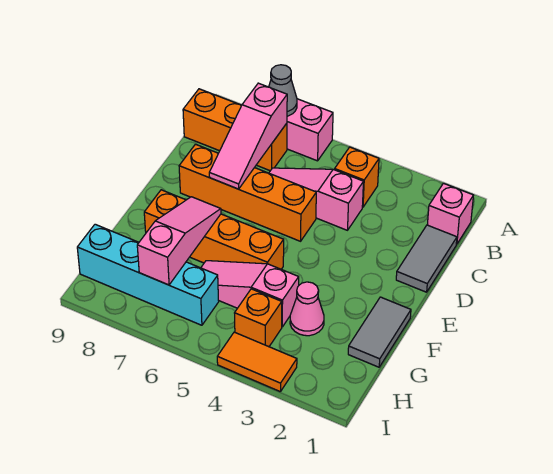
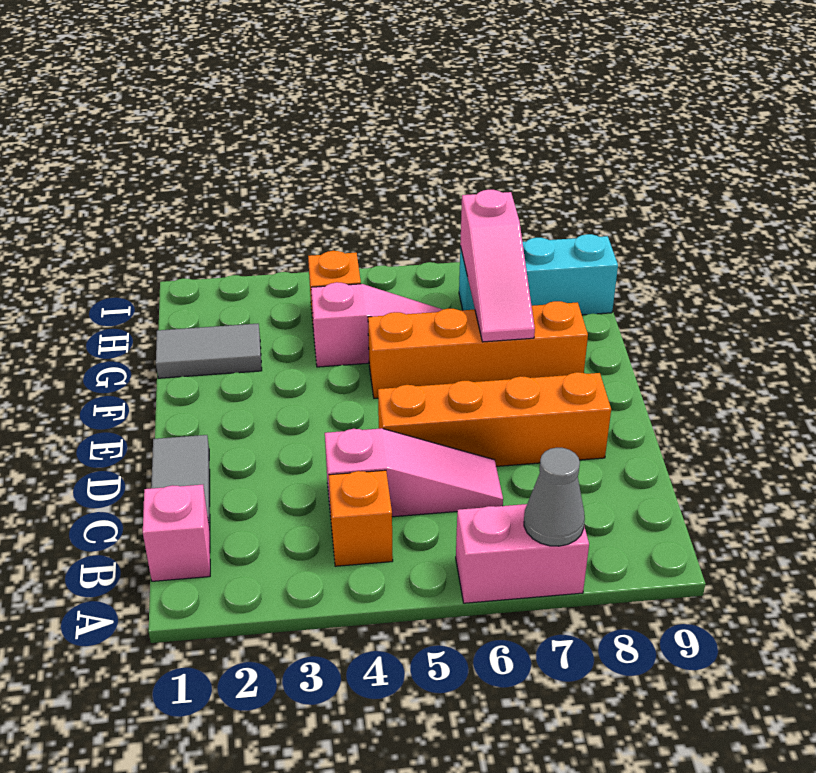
orange 1x3 brick [183,89,287,171] -> none
pink 1x3 slope [209,83,287,189] -> none
grey 1x2 tile [348,297,411,367] -> grey 1x2 tile turned to [156,324,262,378]
pink 1x1 cone [290,282,324,336] -> none
cyan 1x4 brick [77,224,219,325] -> cyan 1x3 brick [459,234,618,315]
orange 1x2 tile [217,332,297,392] -> none

